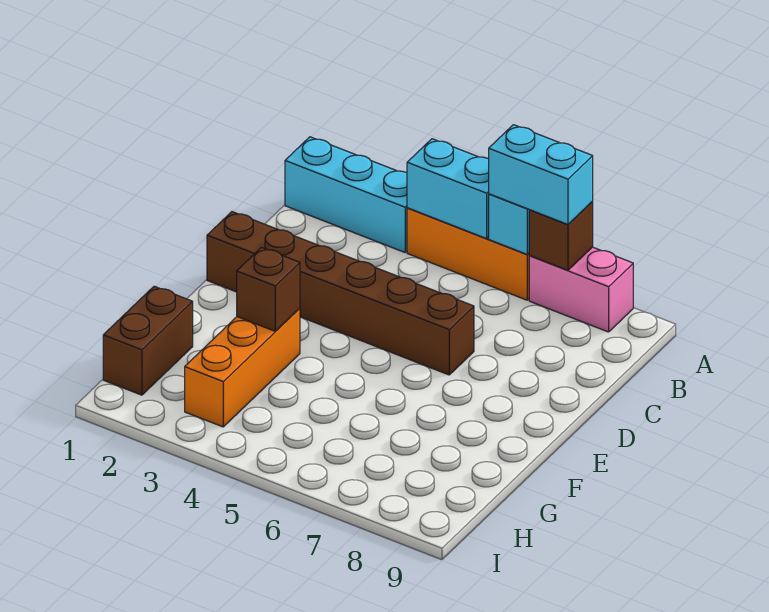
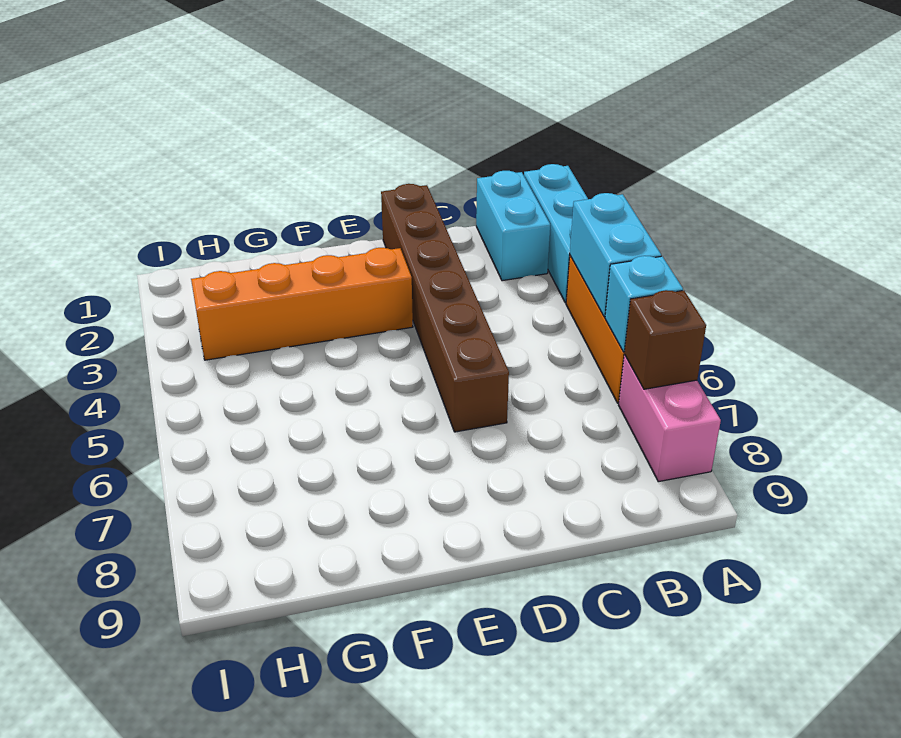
cyan 1x2 brick [489,125,593,224] -> cyan 1x2 brick moved to [476,171,550,281]
orange 1x3 brick [185,308,300,427] -> orange 1x4 brick [191,248,413,360]
brown 1x1 brick [237,247,300,331] -> none
brown 1x2 brick [103,286,193,395] -> none

